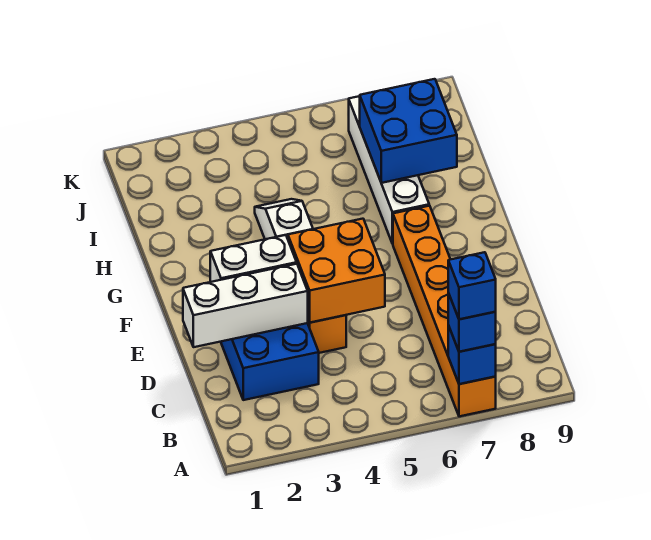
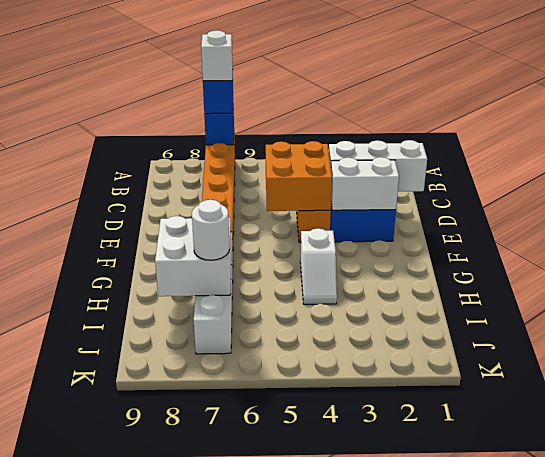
blue 1x1 brick [448,252,496,319] -> white 1x1 brick [201,30,233,81]
blue 2x2 brick [360,79,457,183] -> white 2x2 brick [155,216,231,296]
none -> white 1x1 round brick [192,200,230,260]

